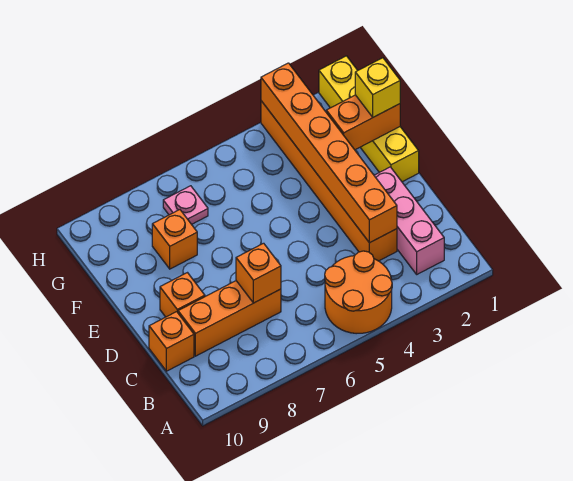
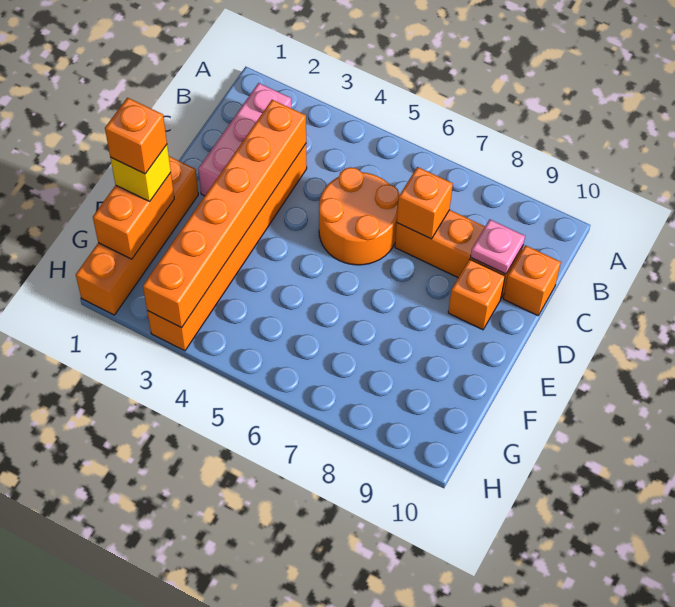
orange 2x2 round brick [325,251,392,334] -> orange 2x2 round brick moved to [319,167,400,265]
yellow 1x4 brick [319,56,419,182] -> orange 1x4 brick [76,156,198,315]
orange 1x2 brick [326,95,400,150] -> orange 1x2 brick turned to [93,173,174,259]
orange 1x1 brick [152,210,197,269] -> orange 1x1 brick moved to [105,98,167,174]
pink 1x1 plate [163,186,208,224] -> pink 1x1 plate moved to [471,219,525,274]

